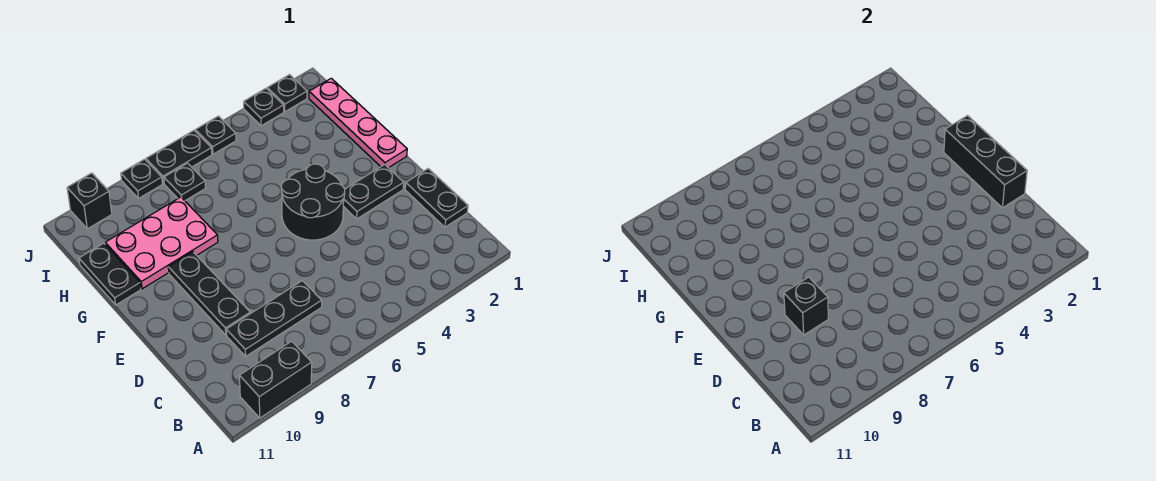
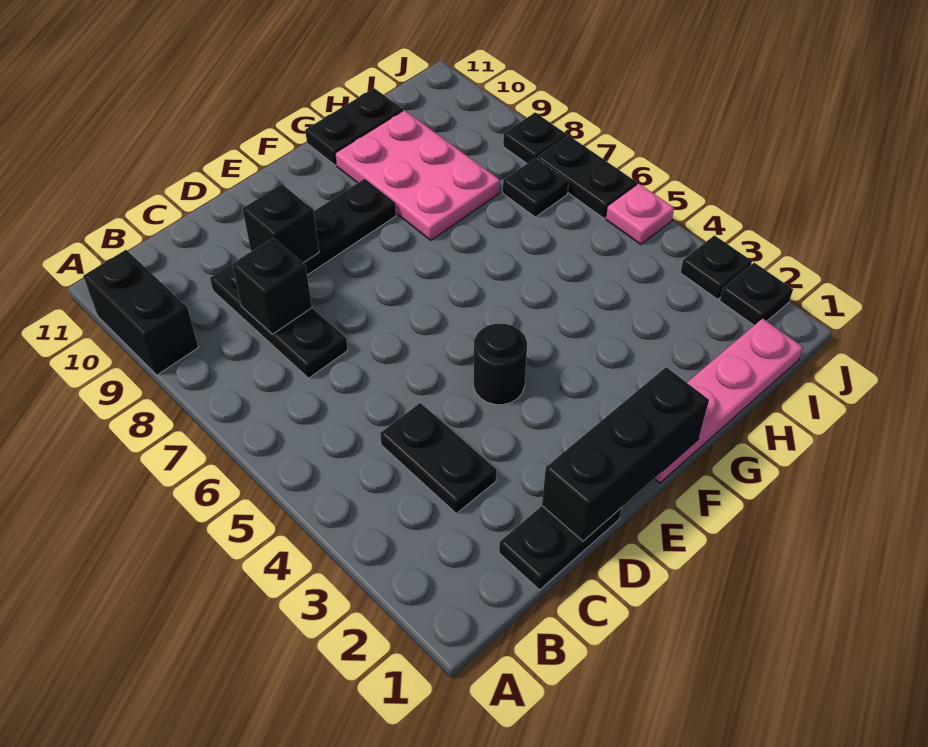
black 1x2 plate [343,165,404,219] -> black 1x2 plate moved to [380,403,496,513]
black 2x2 round brick [281,164,345,240] -> black 1x1 round brick [474,324,527,405]
black 1x1 plate [195,116,236,154] -> pink 1x1 plate [606,184,674,244]
black 1x1 brick [67,173,112,229] -> black 1x1 brick moved to [232,238,312,334]

